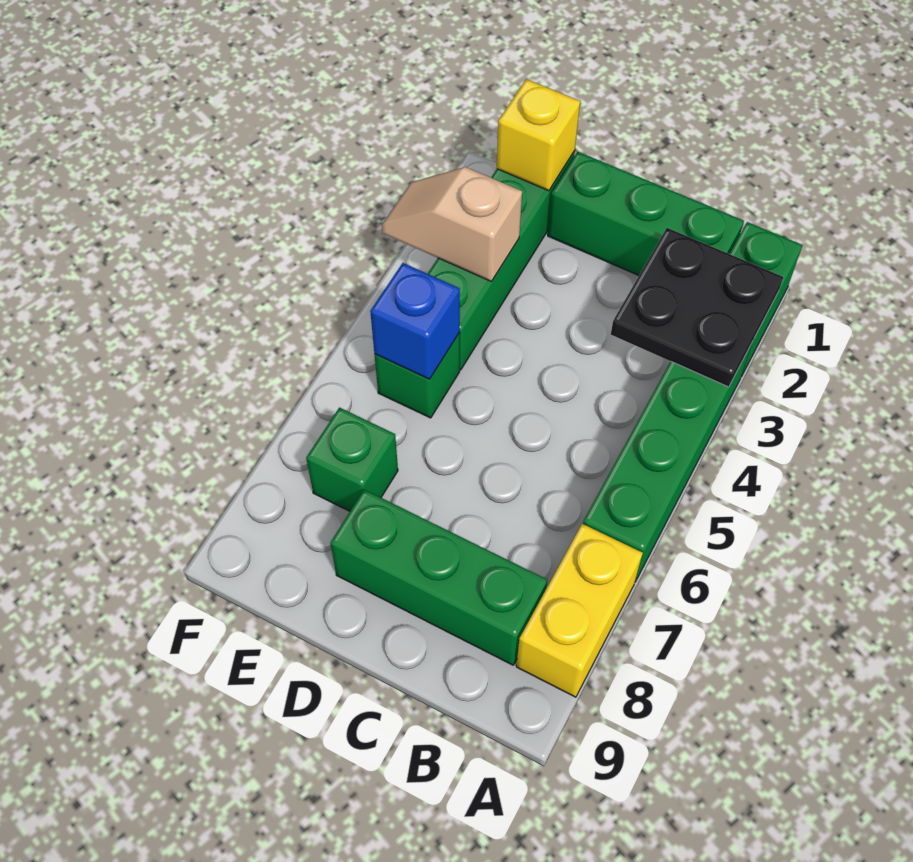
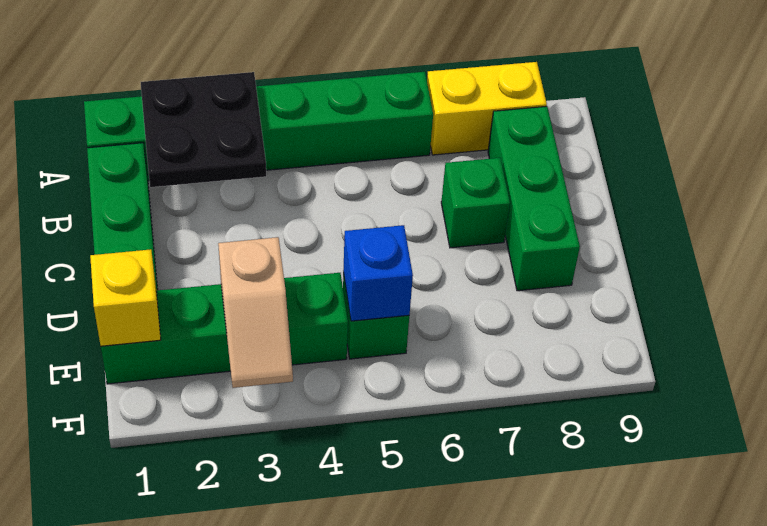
green 1x1 brick [306,408,398,511] -> green 1x1 brick moved to [441,158,510,248]

